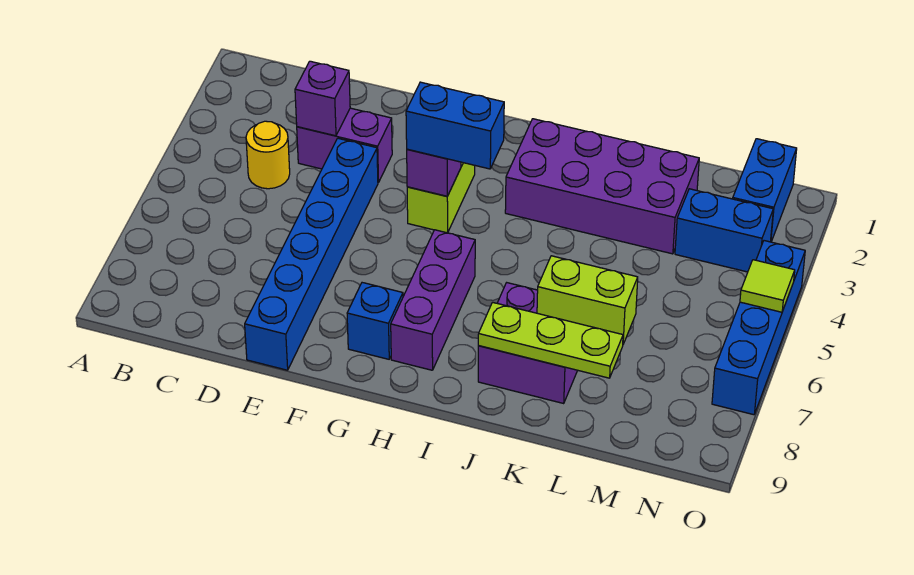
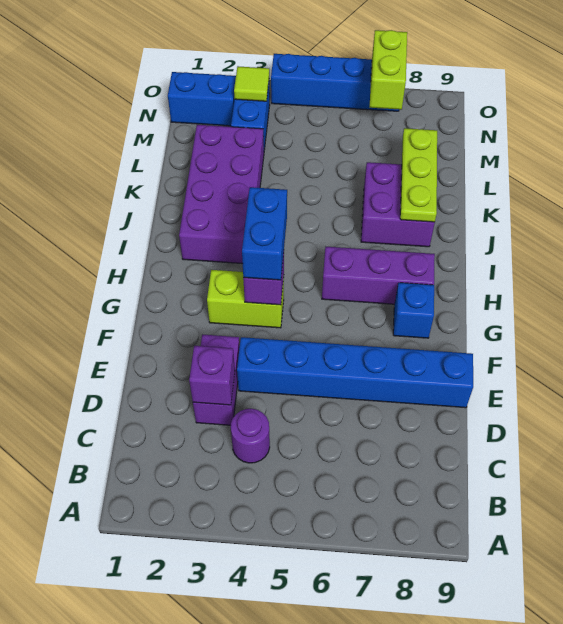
yellow 1x1 round brick [246,121,290,189] -> purple 1x1 round brick [231,409,270,463]
lime 1x2 brick [537,256,638,344] -> lime 1x2 brick moved to [370,30,407,110]
lime 1x1 tile [740,260,795,312] -> lime 1x1 tile moved to [234,66,269,101]

